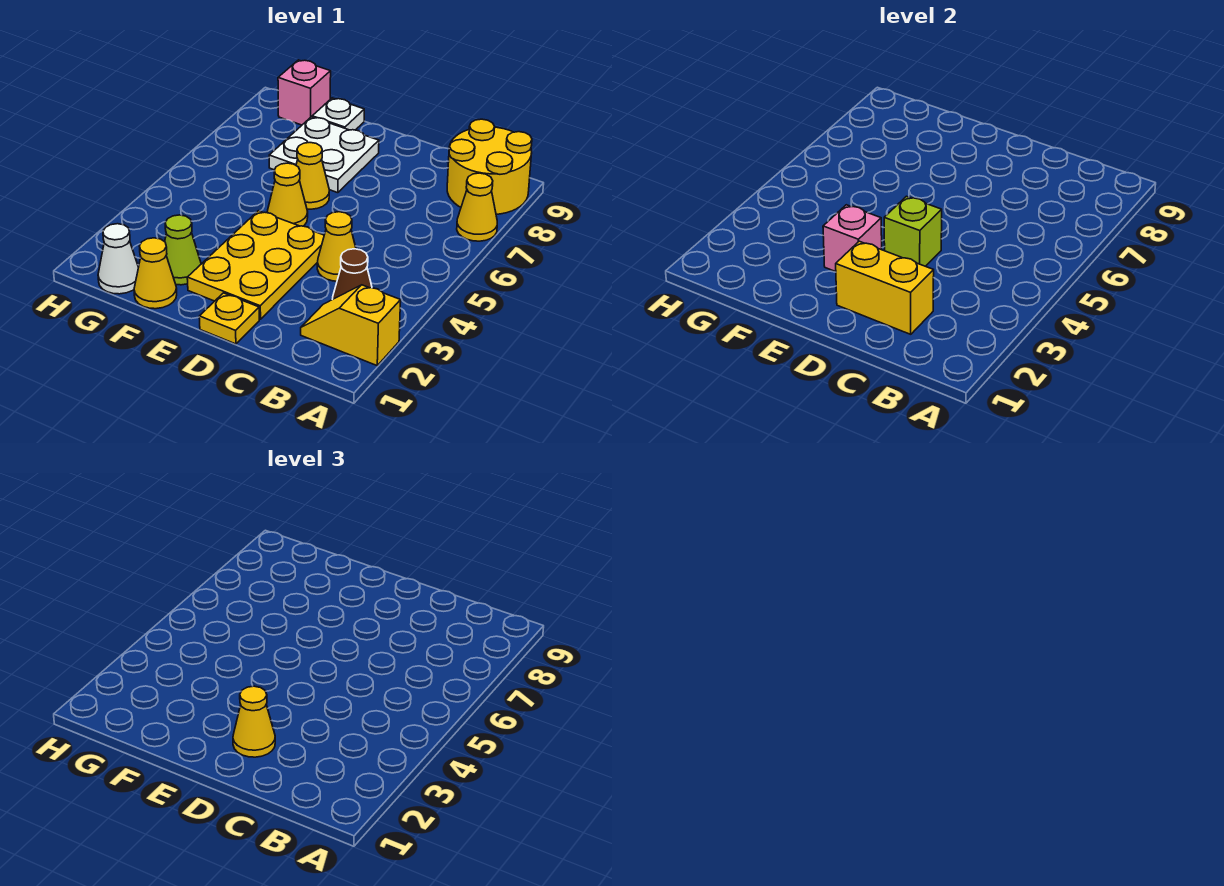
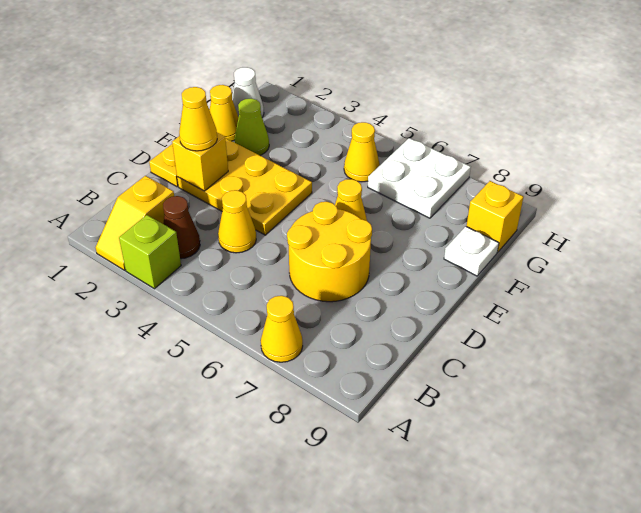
yellow 1x2 slope [301,285,401,365] -> yellow 1x2 slope turned to [96,176,174,270]
yellow 2x2 round brick [447,119,532,214] -> yellow 2x2 round brick moved to [287,202,372,302]
yellow 1x2 brick [836,241,934,334] -> yellow 1x1 brick [172,133,228,191]
lime 1x1 brick [884,196,942,266] -> lime 1x1 brick moved to [119,215,181,289]
pink 1x1 brick [823,205,882,272] -> none
yellow 1x1 cone [267,163,308,226] -> yellow 1x1 cone moved to [344,122,380,182]
white 2x2 plate [269,117,379,193] -> white 2x2 plate moved to [368,138,471,218]
pink 1x1 brick [278,60,331,125] -> yellow 1x1 brick [466,181,523,252]

